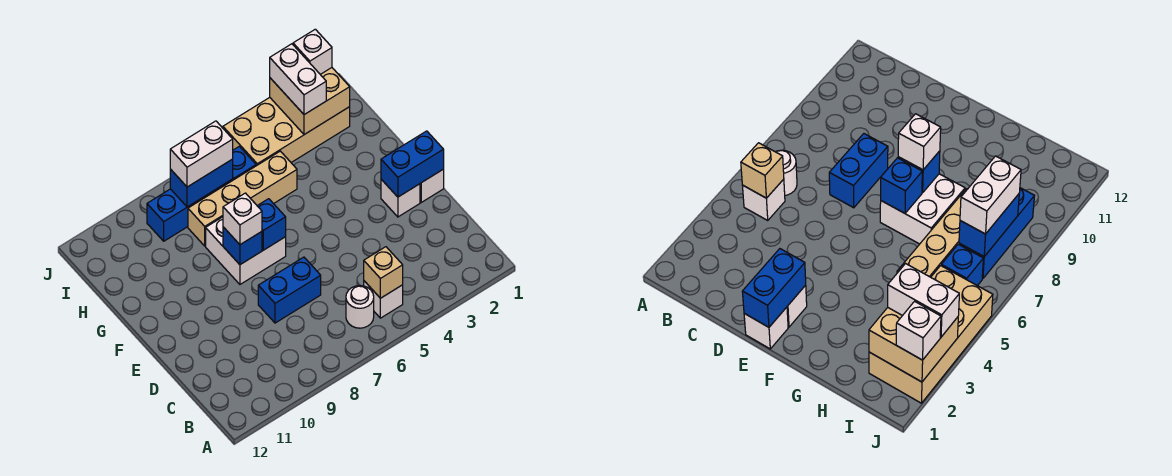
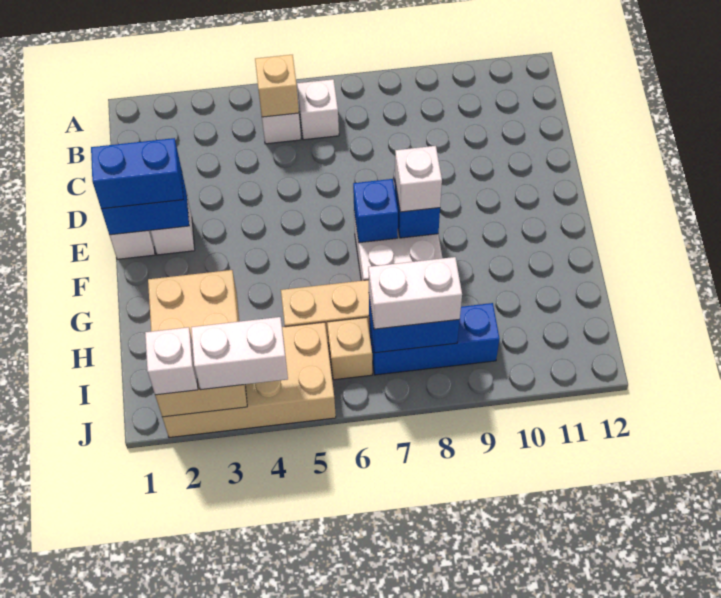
white 1x1 round brick [346,286,374,328] -> white 1x1 brick [297,79,339,140]
blue 1x2 brick [258,257,321,323] -> blue 1x2 brick moved to [91,138,183,209]
tan 2x2 brick [270,68,350,135] -> tan 2x3 brick [148,270,247,417]
white 1x2 brick [270,44,326,115] -> white 1x2 brick turned to [191,317,288,390]
blue 1x1 brick [233,146,256,180] -> tan 1x1 brick [327,317,372,380]

